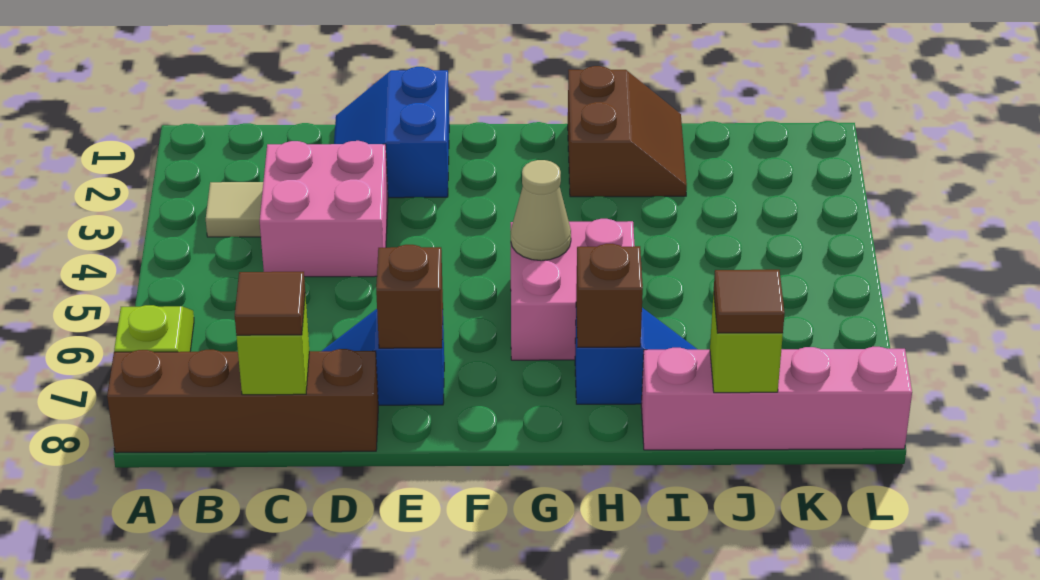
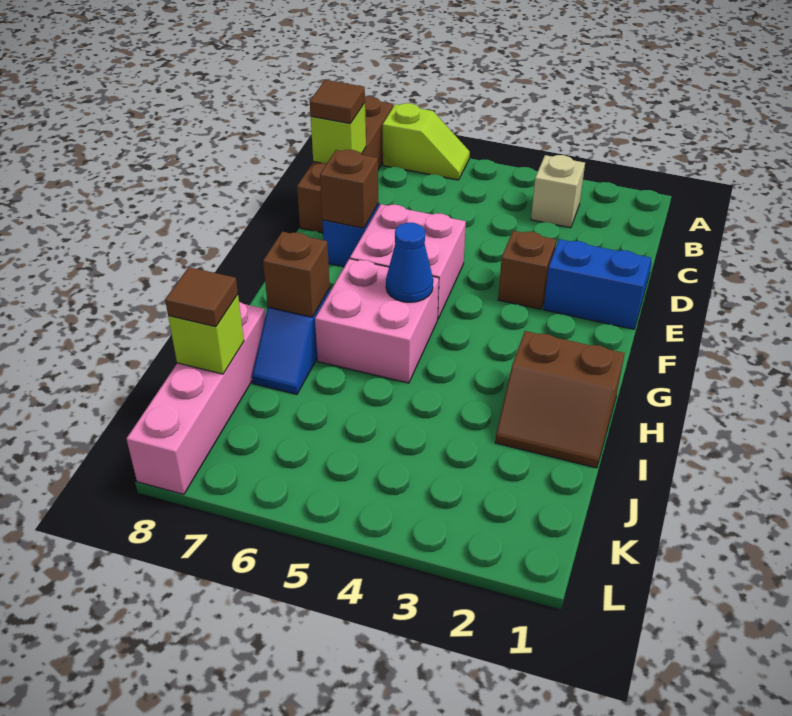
tan 1x1 tile [206,182,263,237] -> tan 1x1 brick [531,155,585,228]
pink 2x2 brick [260,141,388,277] -> pink 2x2 brick moved to [350,204,466,319]
none -> brown 1x1 brick [498,231,556,309]
tan 1x1 cone [511,160,571,261] -> blue 1x1 cone [386,223,433,302]

